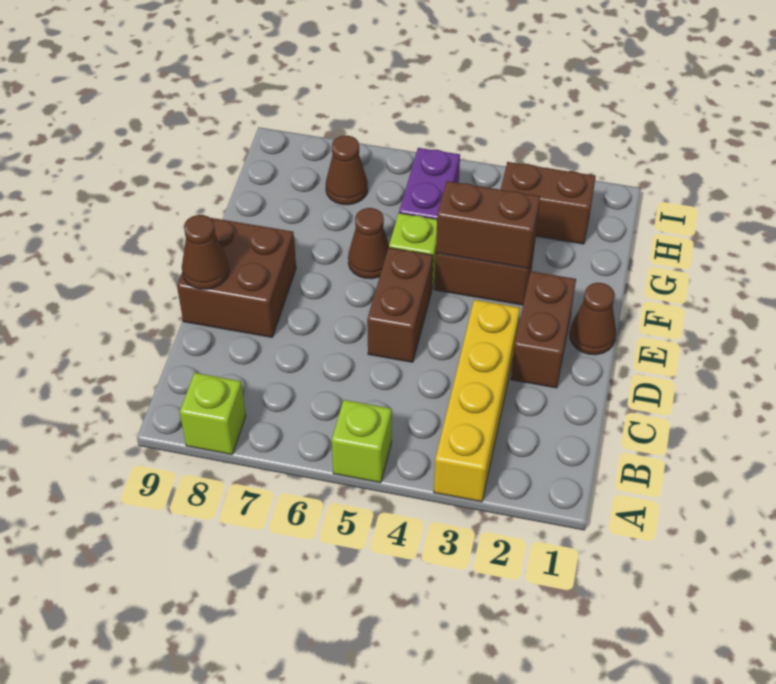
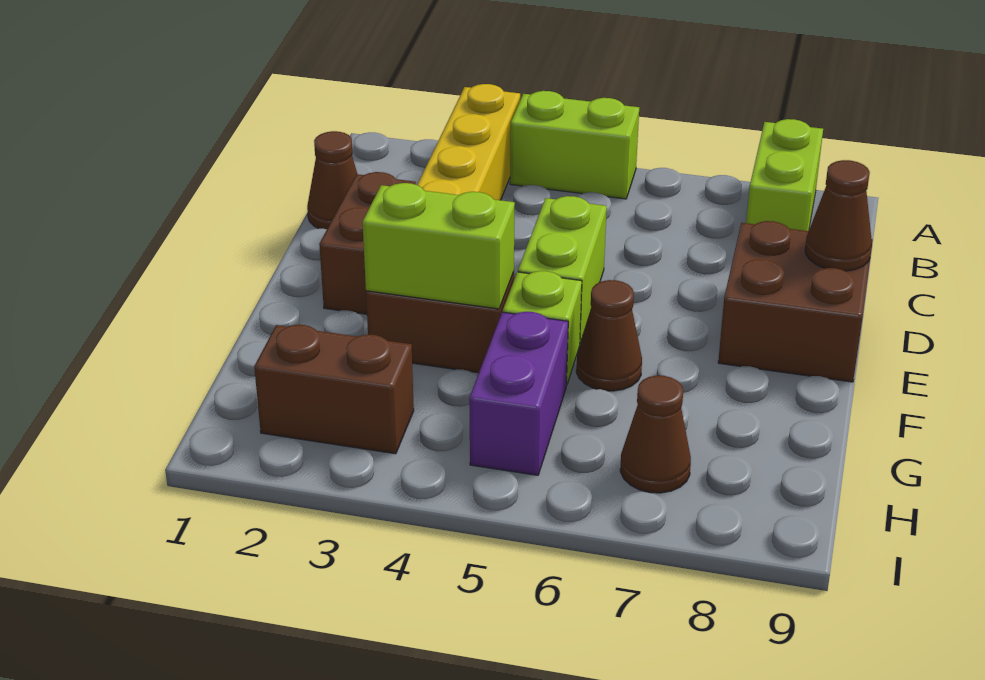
lime 1x1 brick [332,400,392,483] -> lime 1x2 brick [510,91,639,199]
lime 1x1 brick [180,373,246,455] -> lime 1x2 brick [746,119,823,231]
brown 1x2 brick [367,248,433,362] -> lime 1x2 brick [518,196,607,343]
brown 1x1 cone [570,283,616,355] -> brown 1x1 cone moved to [307,131,357,229]
brown 1x2 brick [436,181,540,269] -> lime 1x2 brick [363,183,515,309]

